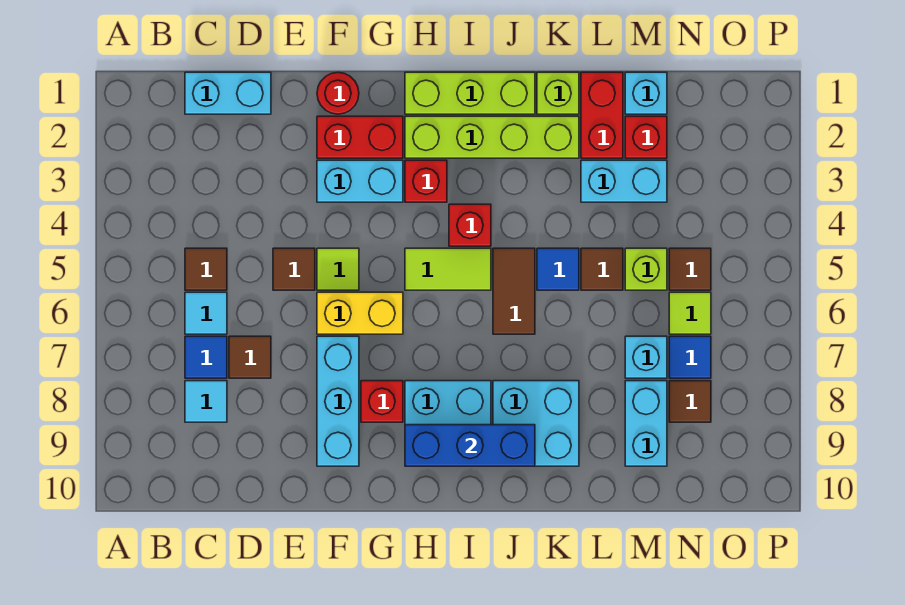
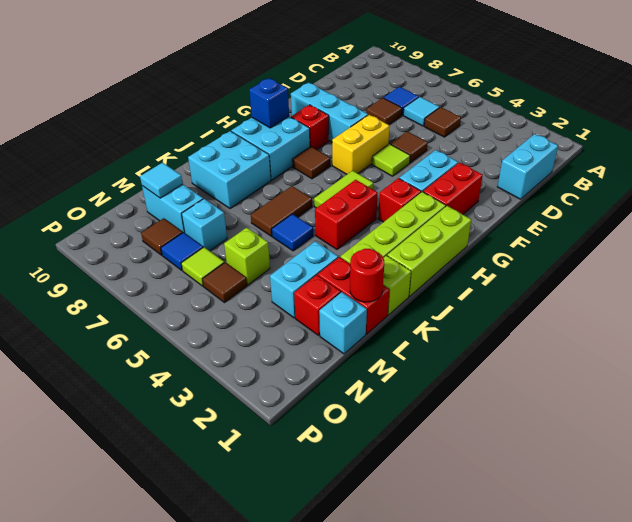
cyan 1x1 tile [185,381,227,422] -> cyan 1x1 tile moved to [140,163,183,198]
red 1x1 round brick [317,72,359,114] -> red 1x1 round brick moved to [350,249,384,302]
blue 1x3 brick [405,425,535,466] -> blue 1x1 brick [249,78,289,128]
red 1x1 brick [449,204,491,246] -> red 1x2 brick [315,180,378,249]
brown 1x2 tile [493,248,535,334] -> brown 1x2 tile turned to [251,186,312,236]
brown 1x1 tile [581,248,623,290] -> brown 1x1 tile moved to [292,147,330,179]

